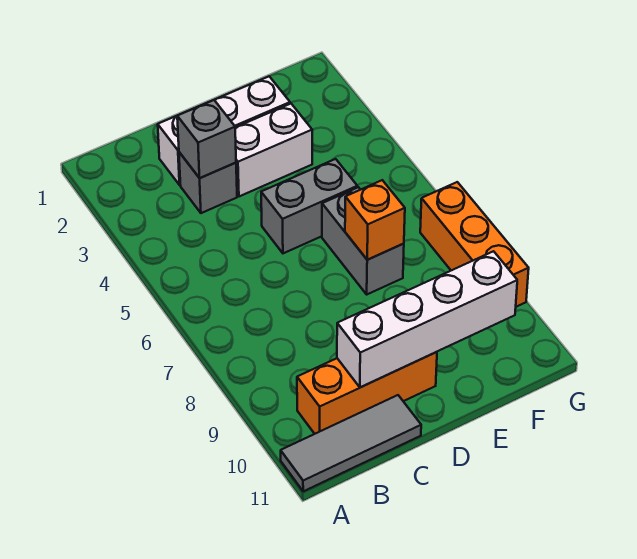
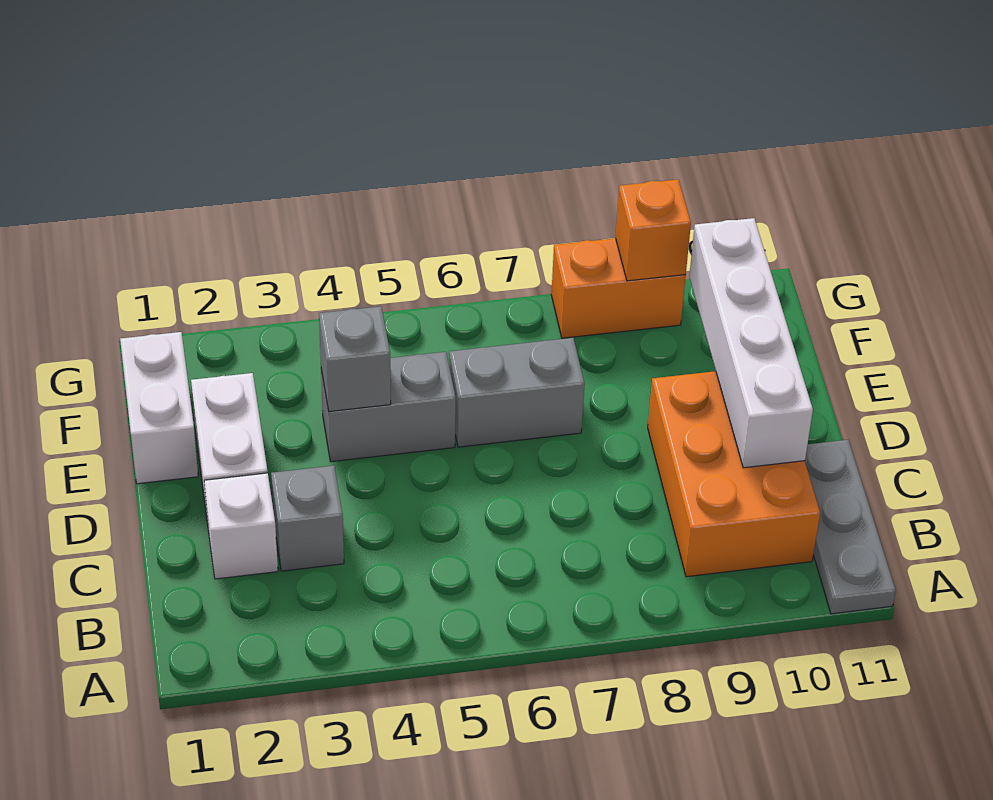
grey 1x3 tile [281,395,421,491] -> grey 1x3 plate [805,440,896,614]
orange 1x3 brick [297,352,437,434] -> orange 2x3 brick [648,371,820,577]
grey 1x1 brick [177,100,236,178] -> grey 1x1 brick moved to [319,306,391,412]
white 1x2 brick [235,104,312,196] -> white 1x2 brick moved to [120,332,198,484]
grey 1x2 brick [261,159,357,253] -> grey 1x2 brick turned to [321,352,456,462]
orange 1x1 brick [345,180,405,260] -> orange 1x1 brick moved to [615,179,691,281]
orange 1x3 brick [420,182,529,307] -> orange 1x2 brick [551,238,686,338]

